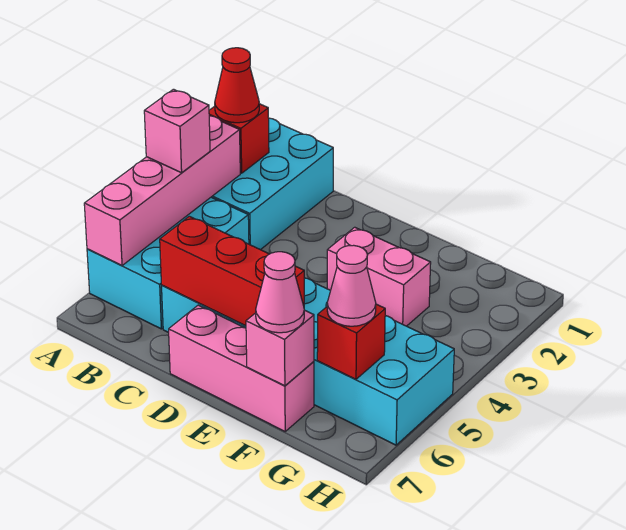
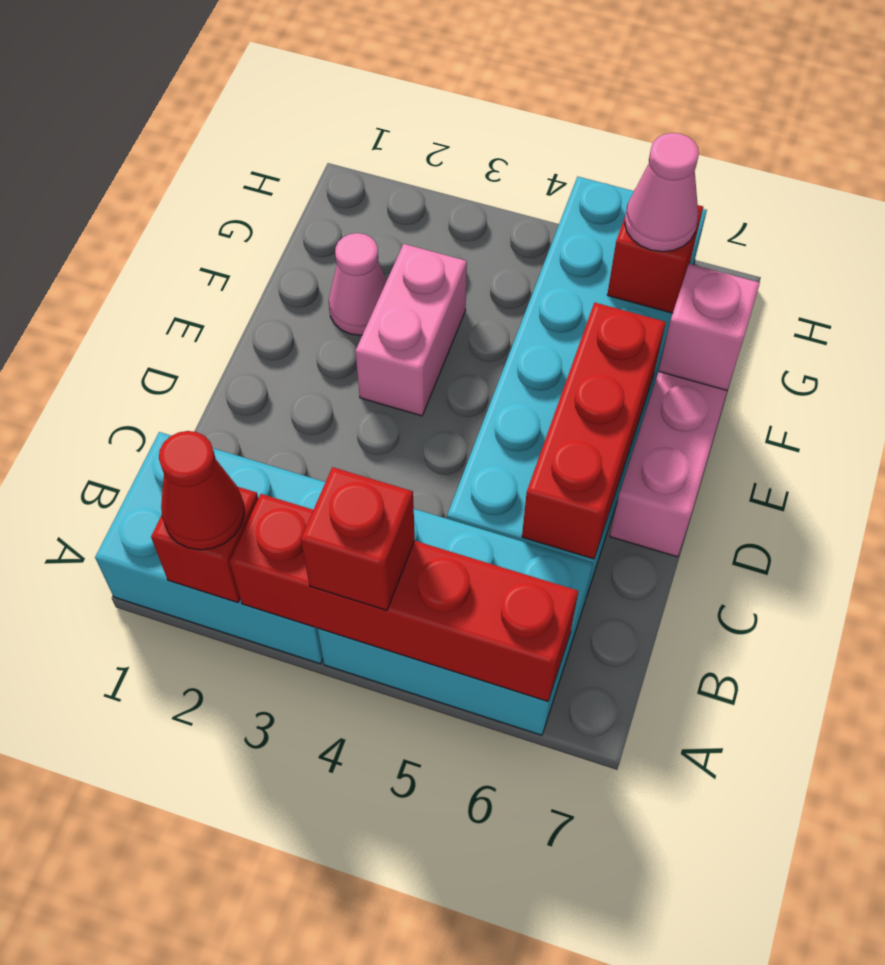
pink 1x4 brick [84,116,240,265] -> red 1x4 brick [230,494,578,702]
pink 1x1 brick [144,89,210,173] -> red 1x1 brick [301,467,415,611]
pink 1x1 cone [256,252,304,333] -> pink 1x1 cone moved to [329,233,386,335]

